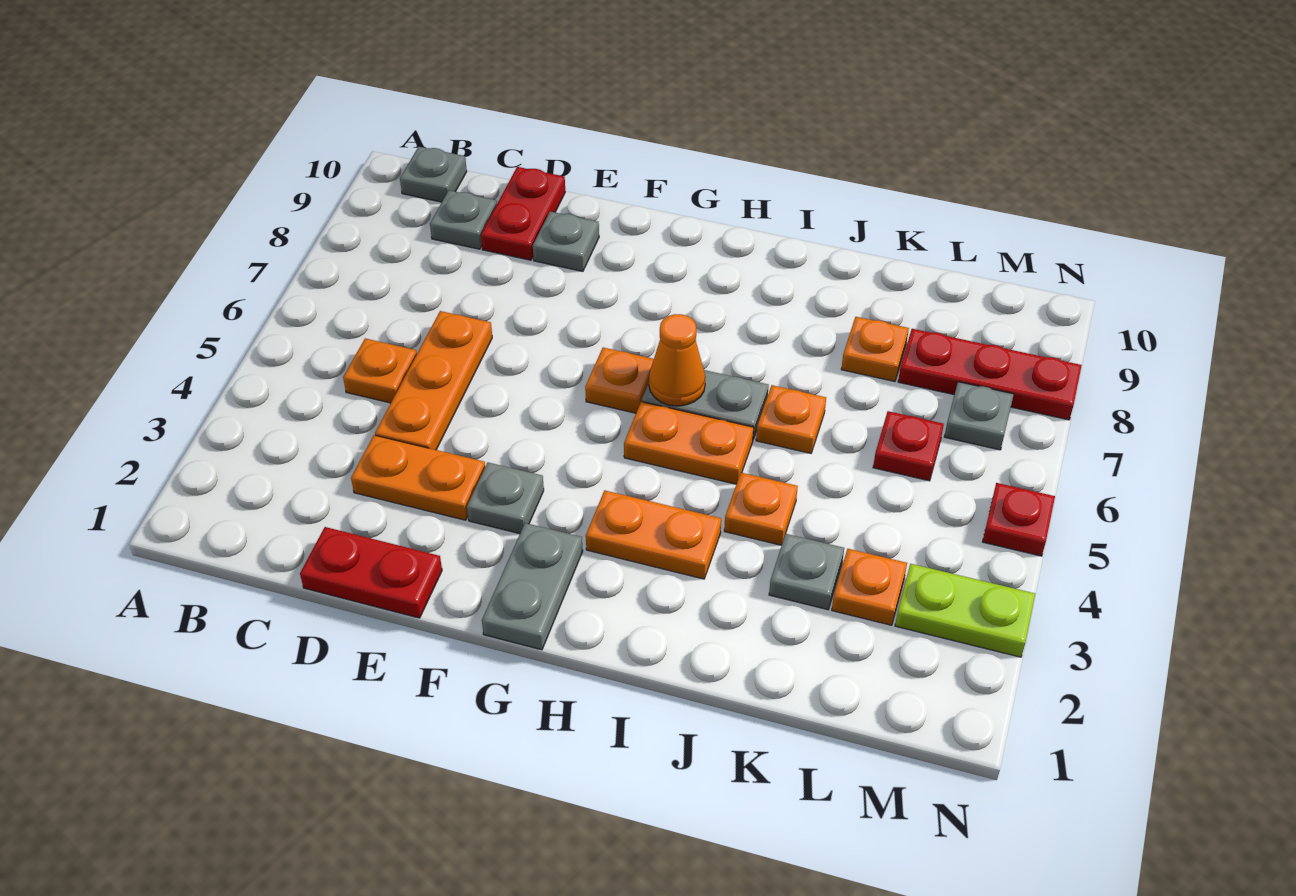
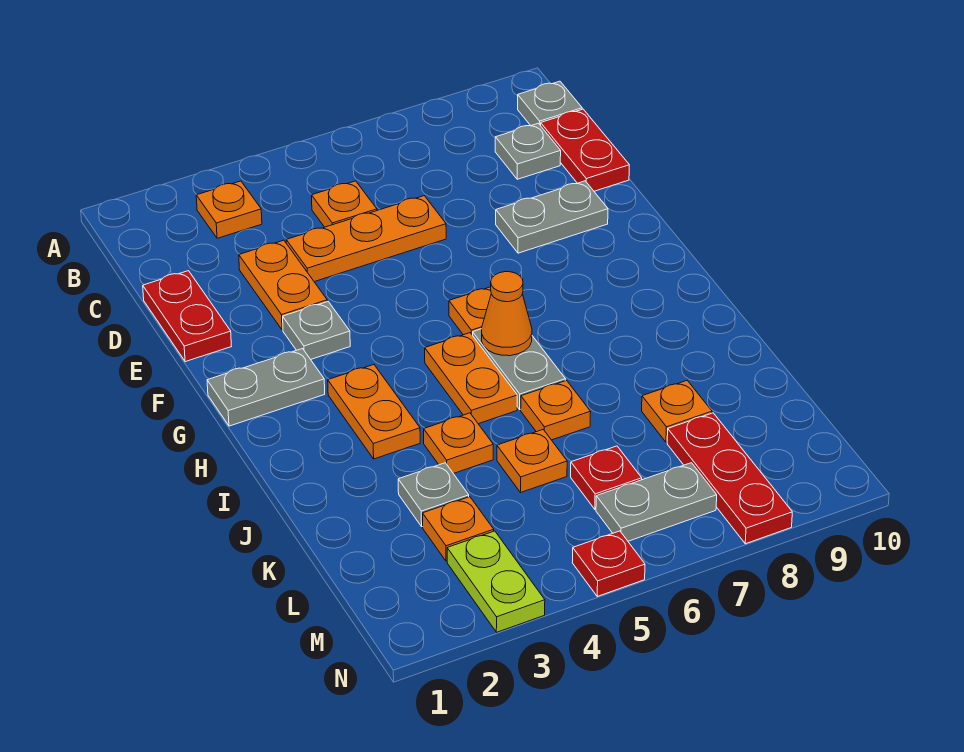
none -> orange 1x1 plate [196,181,262,238]
red 1x2 plate [481,167,565,260] -> red 1x2 plate turned to [541,109,629,191]
grey 1x1 plate [533,212,599,271] -> grey 1x2 plate [496,181,608,253]
none -> orange 1x1 plate [497,430,567,493]
grey 1x1 plate [944,382,1014,450] -> grey 1x2 plate [596,463,717,541]

